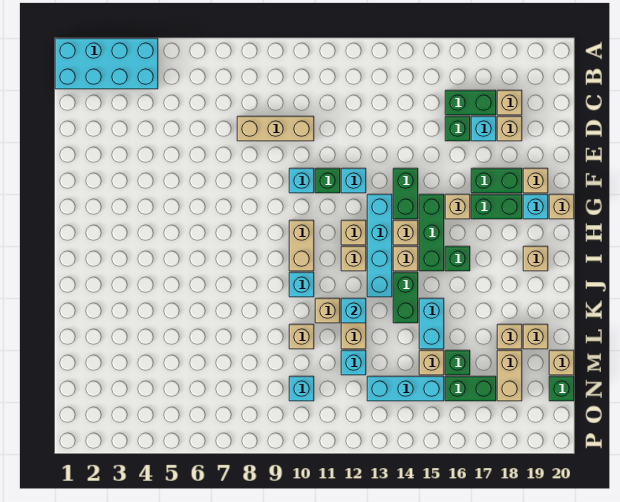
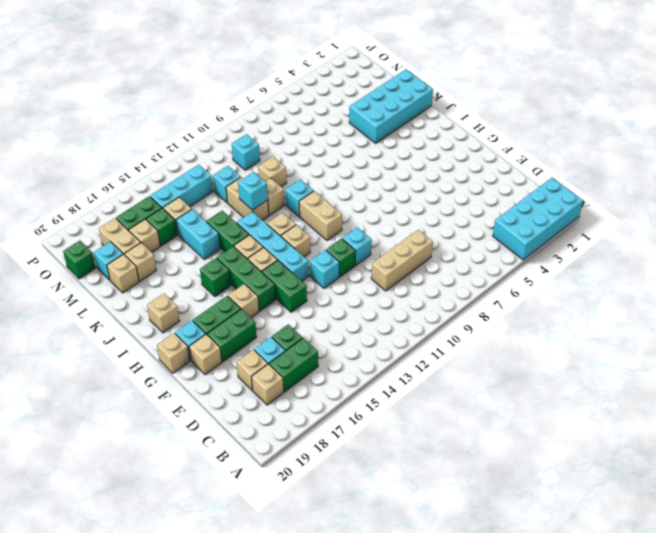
none -> cyan 2x4 brick [349,69,433,143]
none -> cyan 1x1 brick [94,242,123,280]
tan 1x1 brick [549,350,574,375] -> tan 1x1 brick moved to [129,219,160,252]

